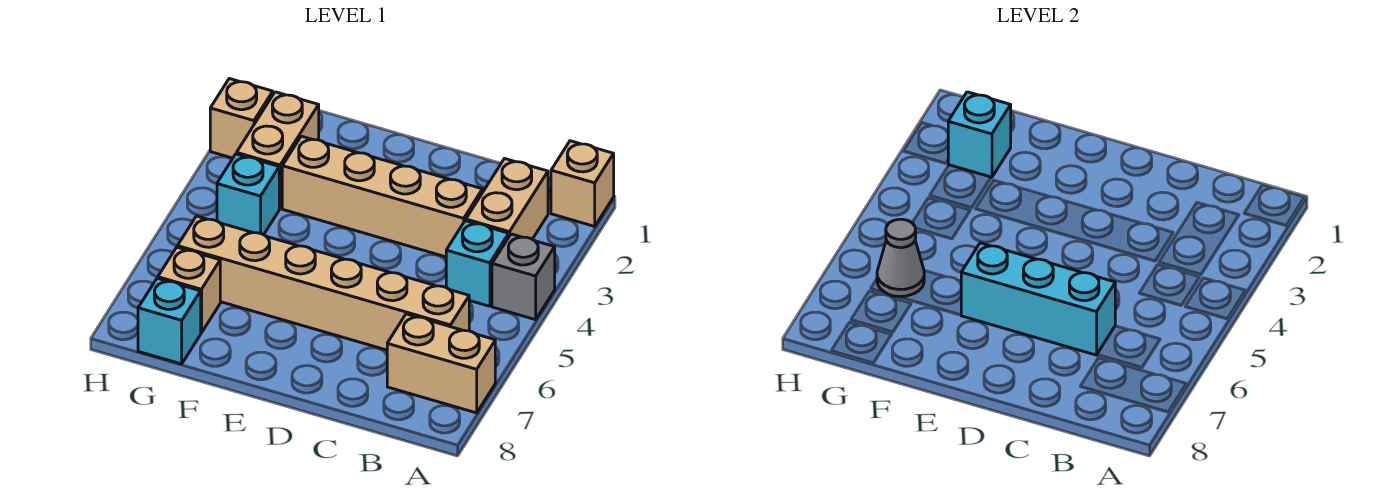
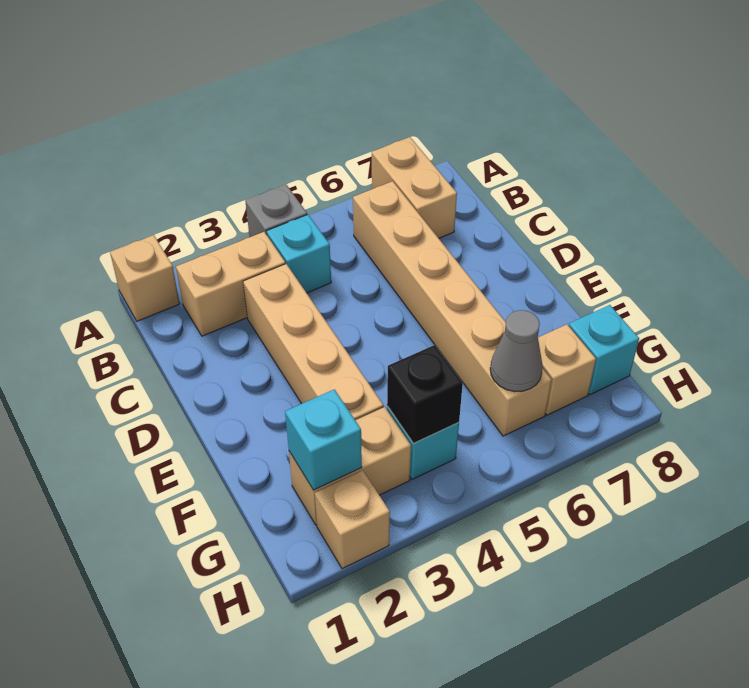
cyan 1x3 brick [961,243,1115,355] -> none
none -> black 1x1 brick [387,345,463,443]

